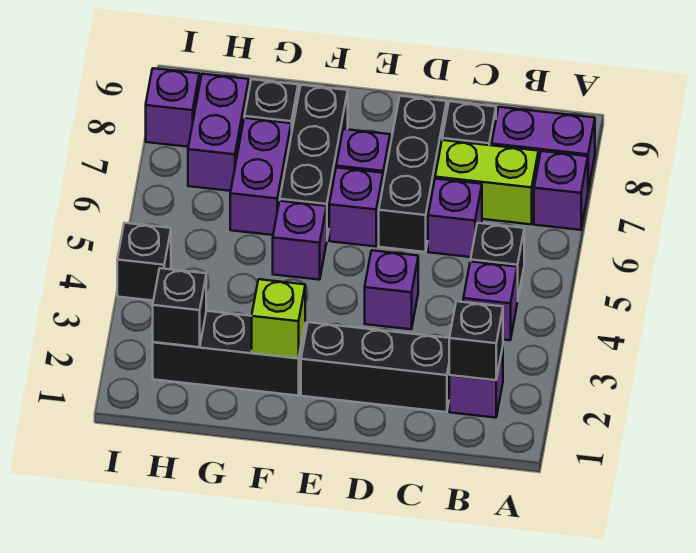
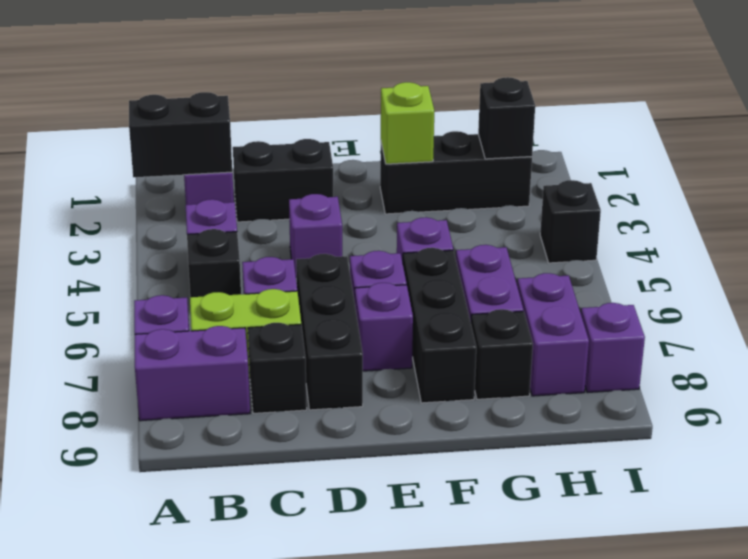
black 1x1 brick [449,301,503,380] -> black 1x2 brick [129,92,232,177]
black 1x3 brick [301,322,449,412] -> black 1x2 brick [233,139,333,222]

